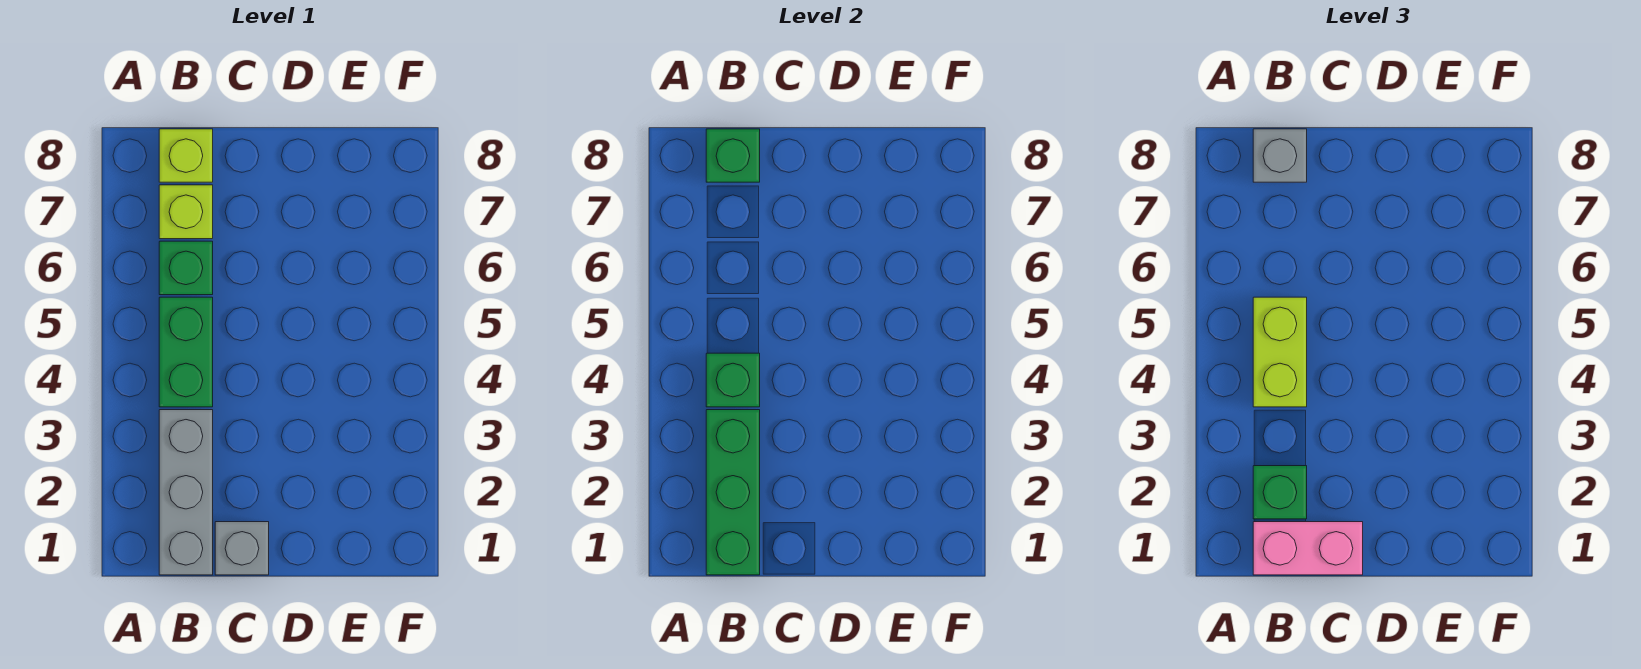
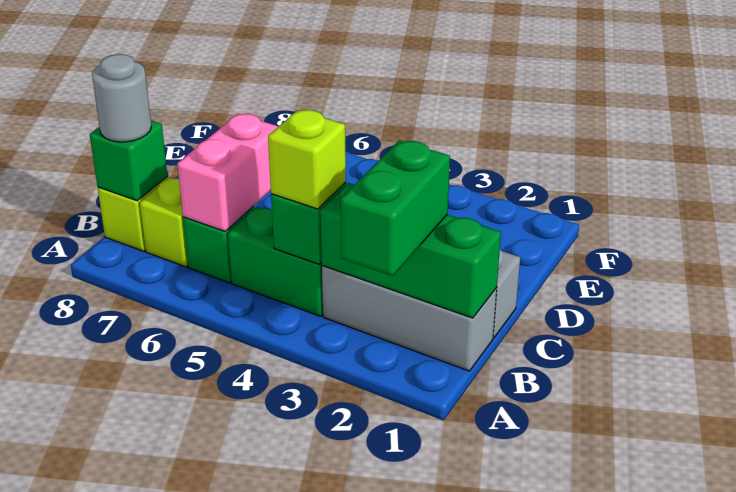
pink 1x2 brick [1253,522,1363,575] -> pink 1x2 brick moved to [177,114,278,231]
green 1x1 brick [1253,466,1307,519] -> green 1x2 brick [341,140,450,276]
lime 1x2 brick [1253,297,1307,407] -> lime 1x1 brick [268,110,346,209]
grey 1x1 brick [1253,129,1307,182] -> grey 1x1 round brick [92,54,151,142]

